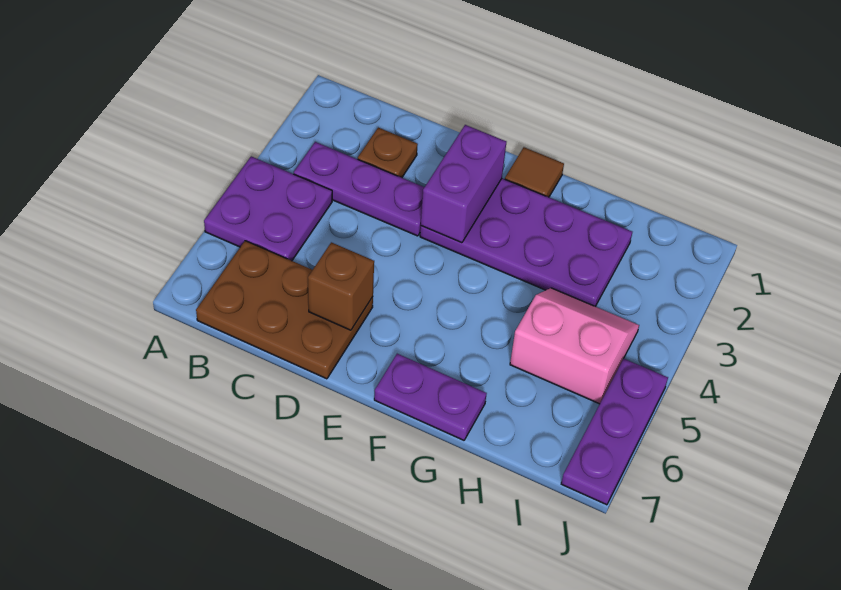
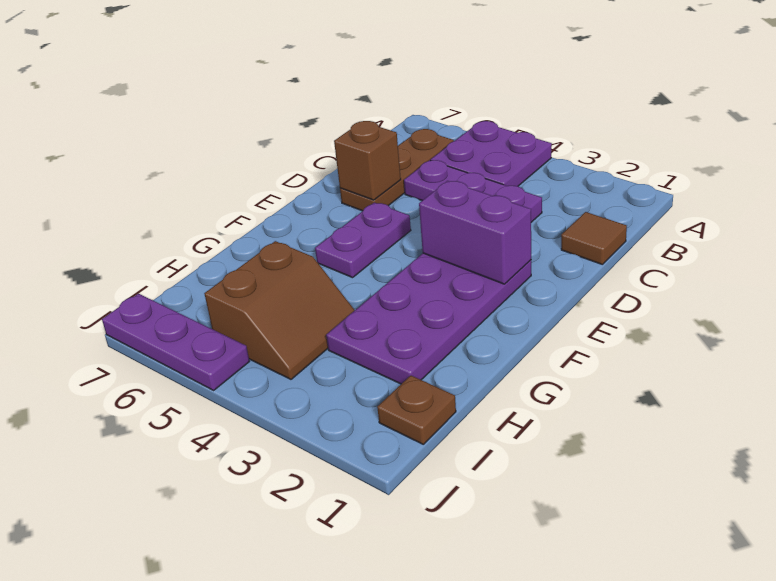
purple 1x3 plate [294,142,424,236] -> purple 1x3 plate turned to [404,160,542,222]
brown 2x3 plate [196,241,373,379] -> brown 1x3 plate [340,129,454,211]
brown 1x1 plate [358,128,418,178] -> brown 1x1 plate moved to [377,376,456,444]
brown 1x1 tile [505,147,564,197] -> brown 1x1 tile moved to [561,212,627,265]
purple 1x2 plate [374,354,487,440] -> purple 1x2 plate moved to [315,203,411,278]
pink 2x2 slope [510,288,639,404] -> brown 2x2 slope [204,241,355,379]

